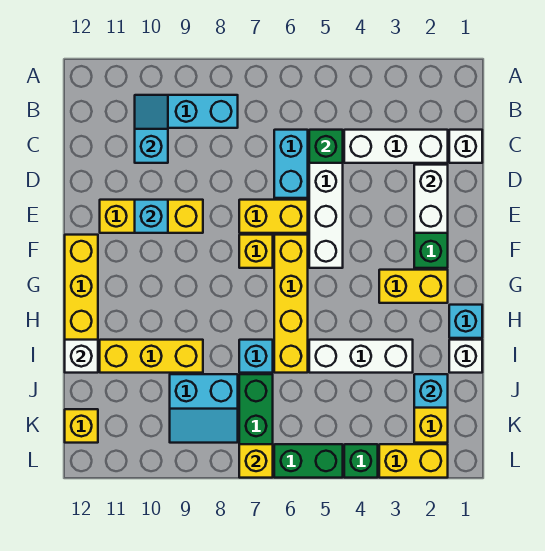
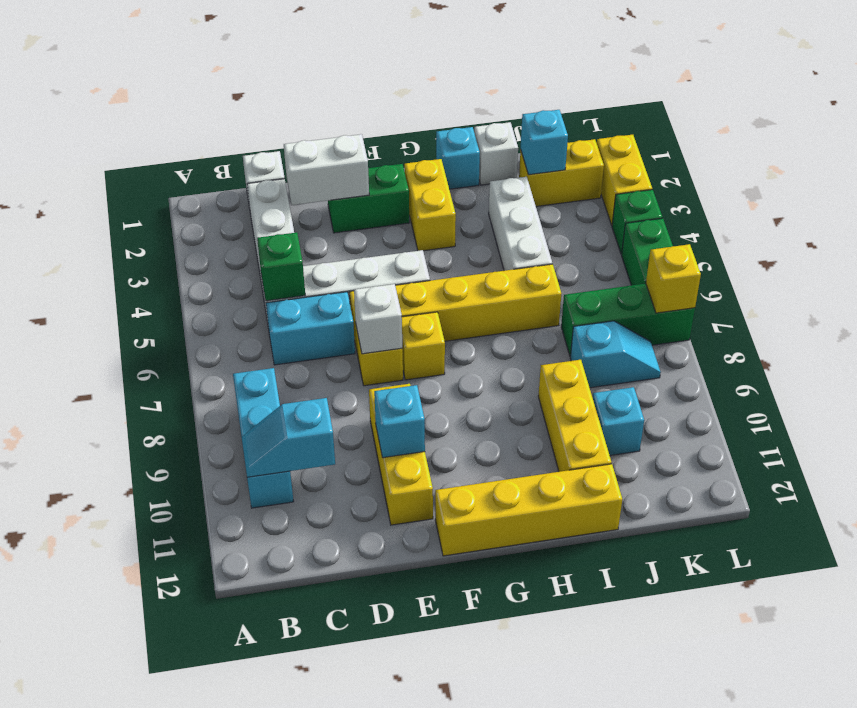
cyan 1x1 brick [239,340,273,373] -> cyan 1x1 brick moved to [593,387,644,455]
white 1x1 brick [65,340,98,373] -> white 1x1 brick moved to [354,284,402,354]
cyan 2x2 slope [170,374,238,443] -> cyan 1x2 slope [570,321,661,388]
yellow 1x1 brick [65,409,98,443] -> none

